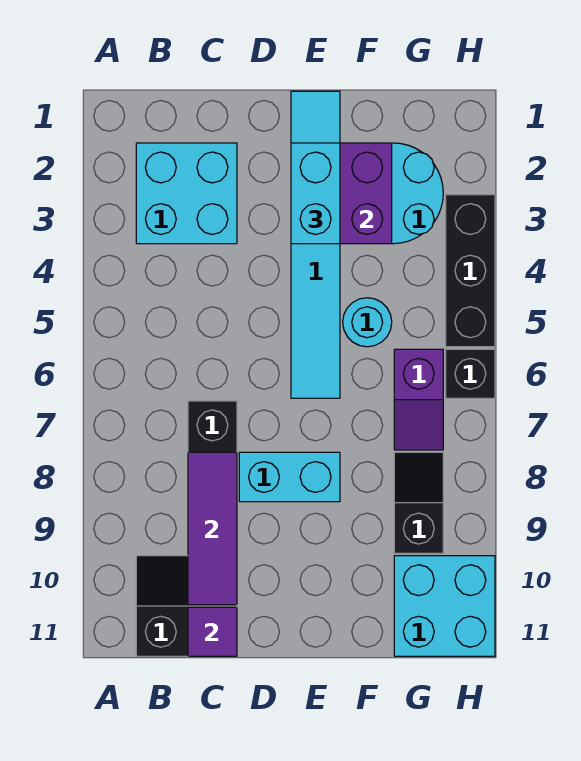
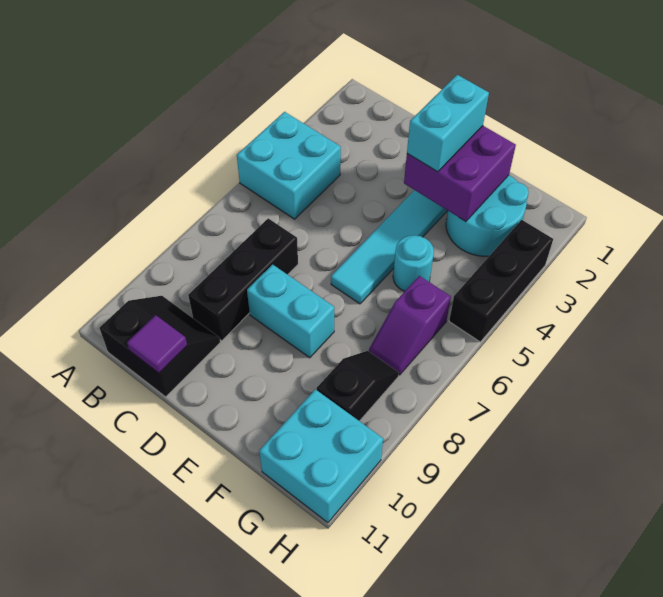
cyan 2x2 brick [136,143,237,244] -> cyan 2x2 brick moved to [237,112,341,219]
purple 1x3 tile [188,452,237,605] -> none
black 1x1 brick [446,349,495,398] -> none

